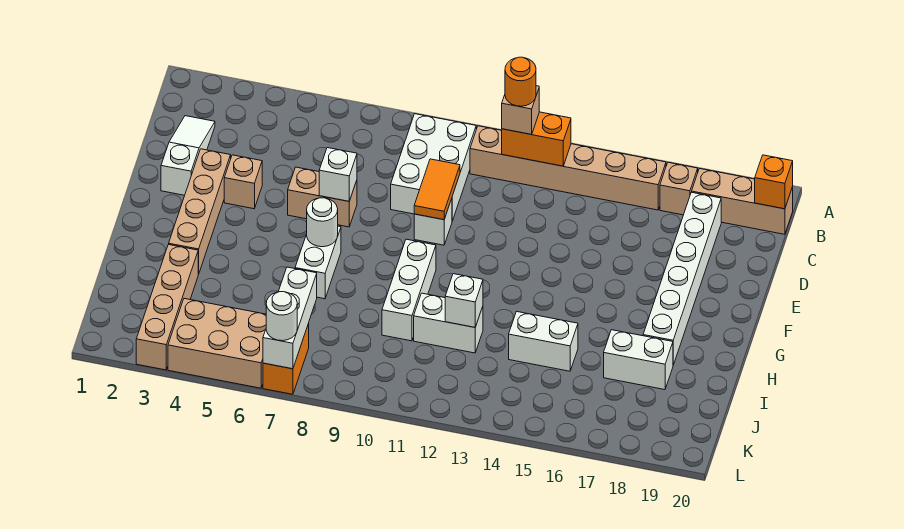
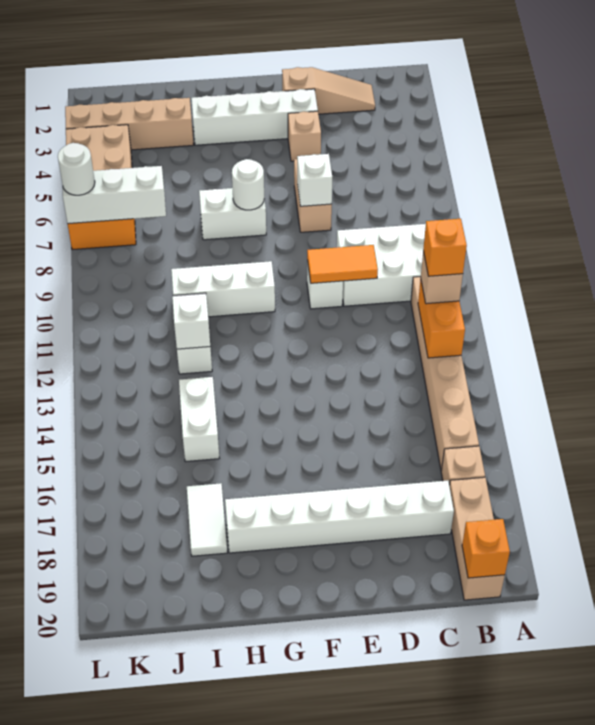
orange 1x1 round brick [505,57,536,106] -> orange 1x1 brick [423,219,467,276]
white 1x3 slope [161,116,215,195] -> tan 1x3 slope [282,67,375,114]
tan 1x4 brick [169,149,231,274] -> white 1x4 brick [191,89,318,145]
white 1x2 brick [604,330,673,390] -> white 1x2 tile [187,483,227,556]

